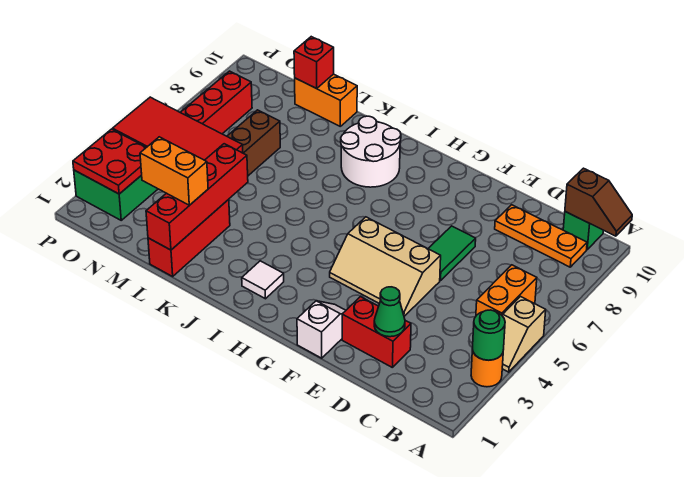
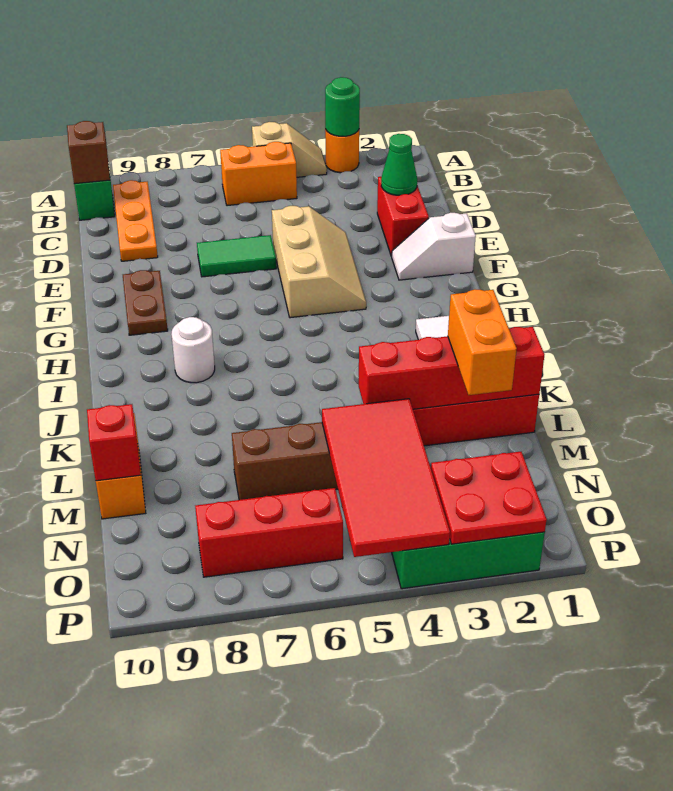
none -> brown 1x2 plate [123,270,168,335]
white 2x2 round brick [341,116,401,187] -> white 1x1 round brick [171,317,215,383]

